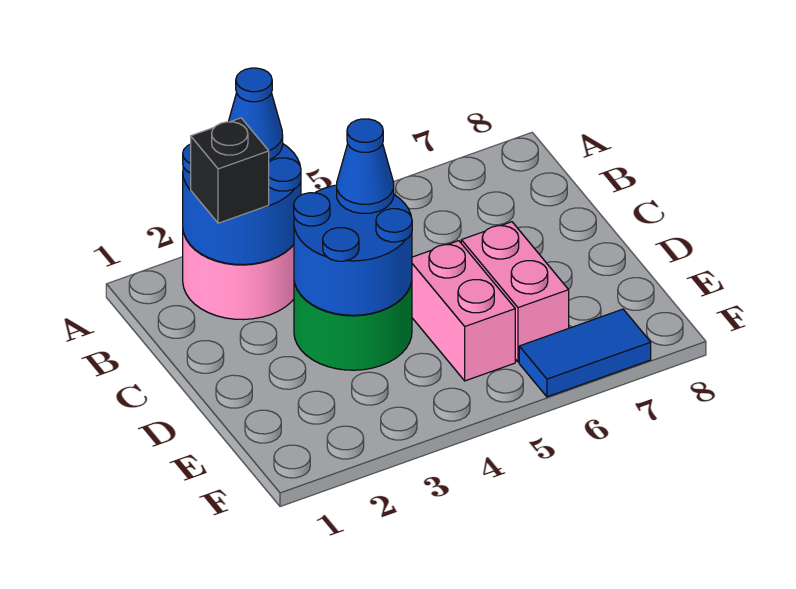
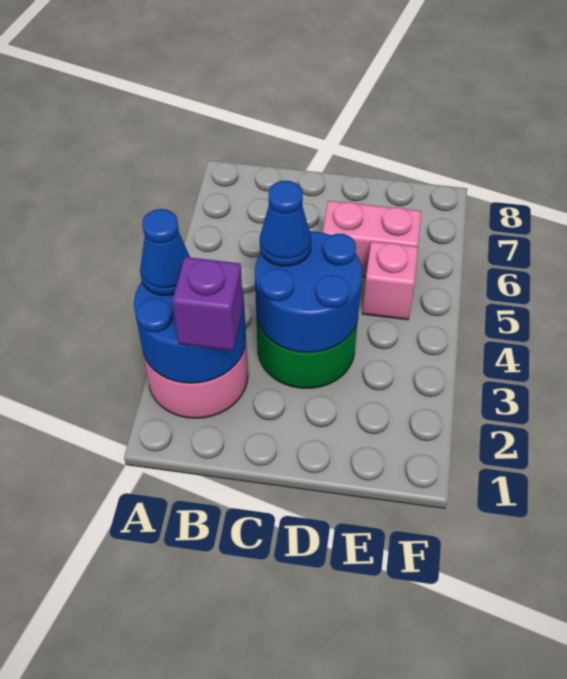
black 1x1 brick [191,118,269,223] -> purple 1x1 brick [173,257,243,351]
pink 1x2 brick [412,241,515,381] -> pink 1x1 brick [362,241,418,320]
blue 1x2 tile [519,309,651,397] -> none

